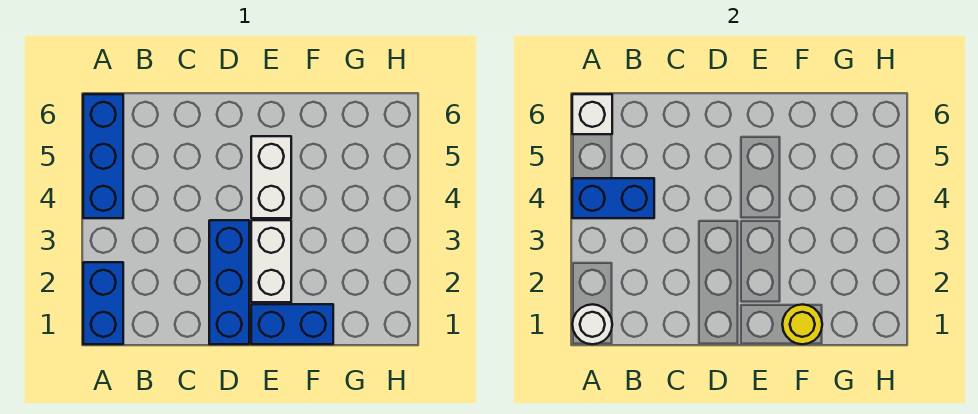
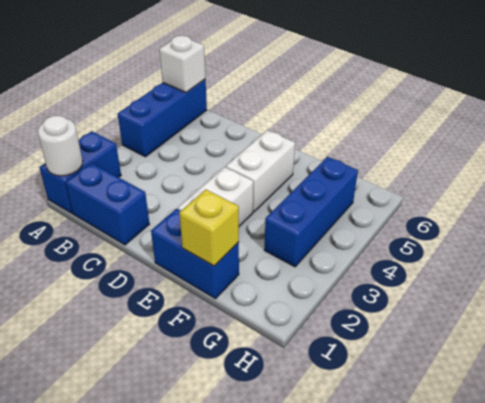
blue 1x2 brick [572,178,654,218] -> blue 1x2 brick moved to [65,163,149,245]
blue 1x3 brick [209,220,249,344] -> blue 1x3 brick moved to [264,157,358,267]
yellow 1x1 round brick [782,304,822,344] -> yellow 1x1 brick [179,189,239,266]

